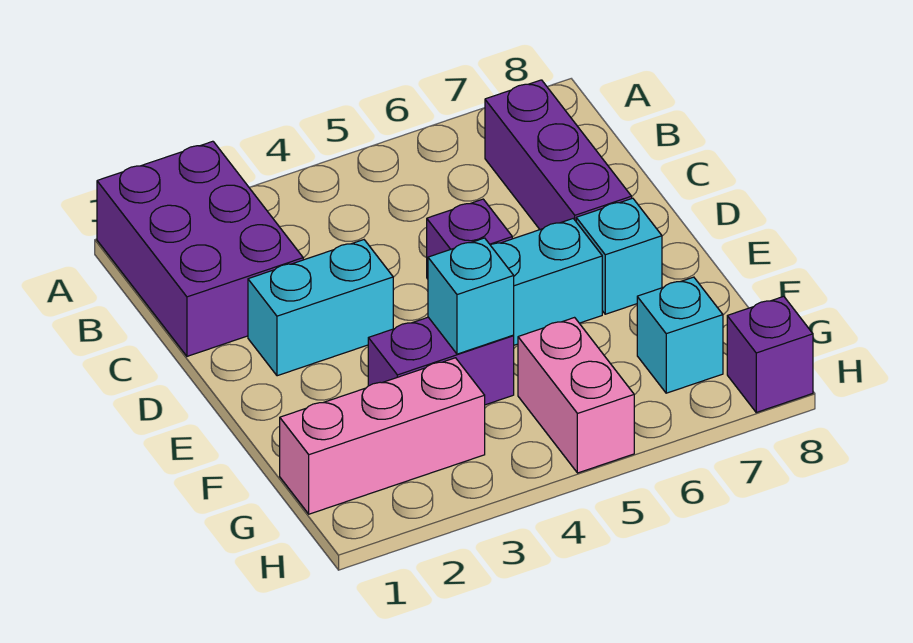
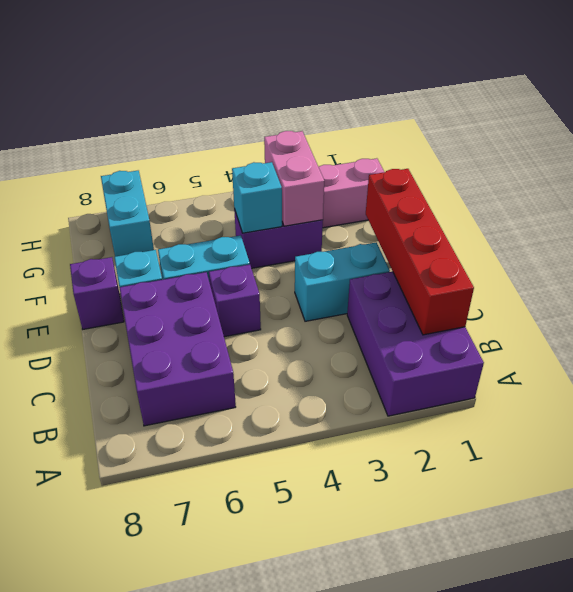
none -> red 1x4 brick [366,169,474,335]
purple 1x3 brick [485,80,632,229] -> purple 2x3 brick [119,272,236,426]
pink 1x2 brick [518,318,634,473] -> pink 1x2 brick moved to [264,131,324,226]
cyan 1x1 brick [637,277,723,393] -> cyan 1x2 brick [101,171,154,257]
purple 1x1 brick [727,296,813,412] -> purple 1x1 brick moved to [70,257,124,329]

